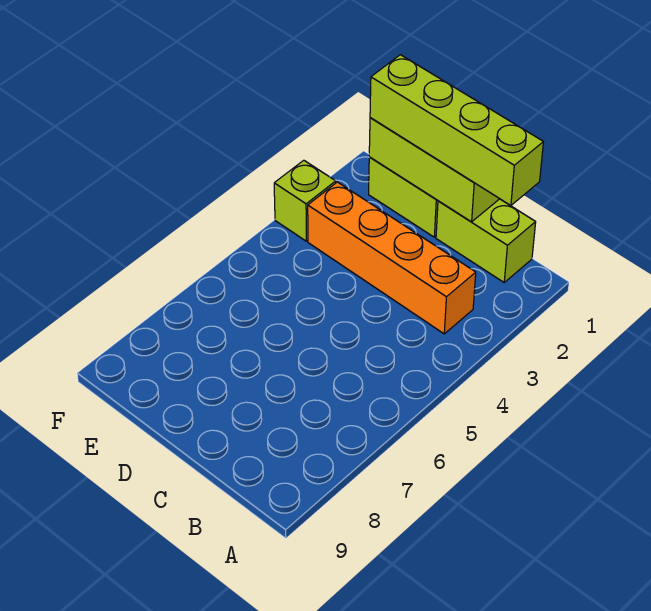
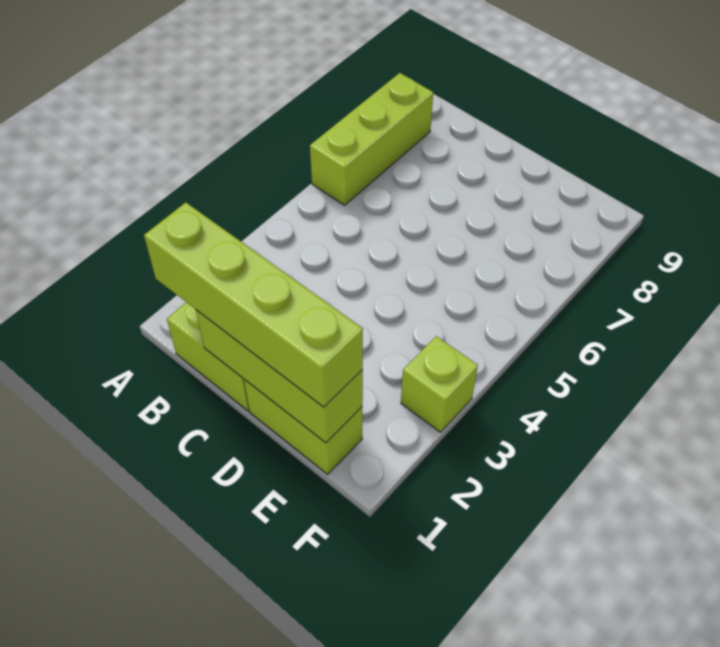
none -> lime 1x3 brick [310,73,433,205]
orange 1x4 brick [308,182,476,334] -> none

